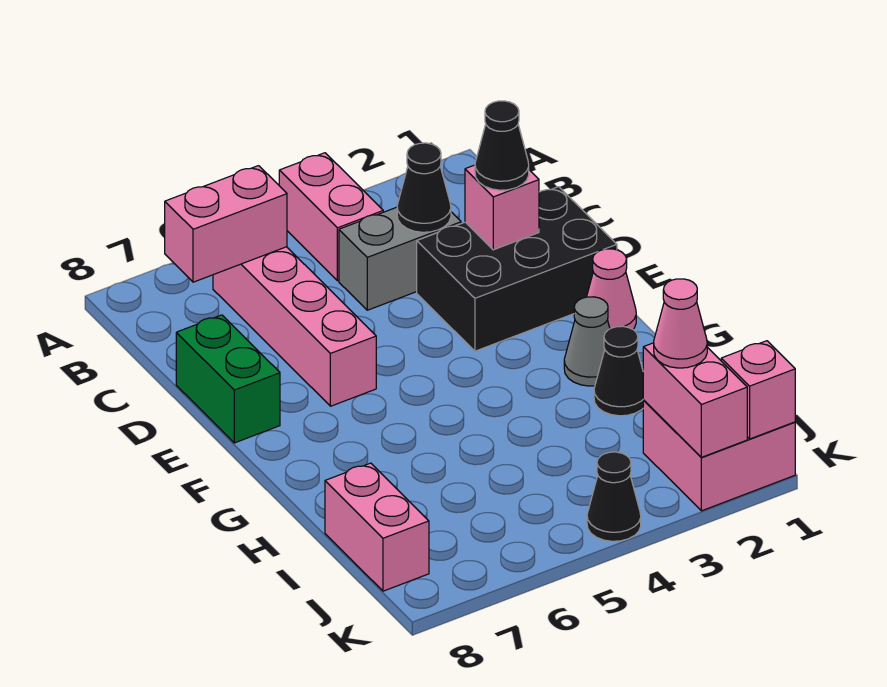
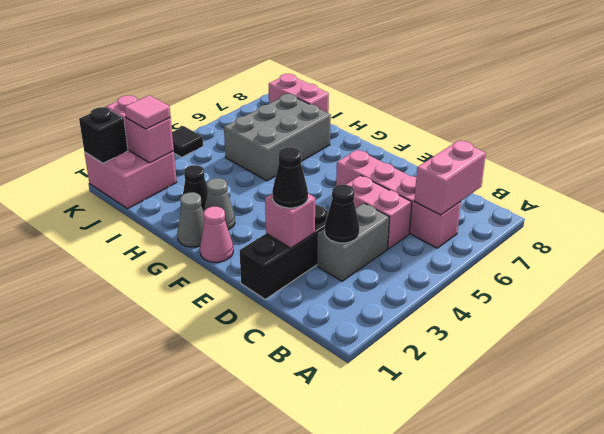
pink 1x2 brick [279,153,383,281] -> pink 1x2 brick moved to [346,175,412,249]
black 2x3 brick [417,187,617,351] -> black 1x3 brick [239,204,329,299]
green 1x2 brick [176,315,280,443] -> none
none -> grey 1x1 cone [177,192,205,247]
none -> grey 2x3 brick [224,94,331,181]
pink 1x1 cone [654,279,707,368] -> pink 1x1 tile [125,95,171,129]
pink 1x1 brick [721,341,795,439] -> black 1x1 brick [79,107,128,163]
black 1x1 cone [587,452,641,541] -> black 1x1 tile [172,126,203,157]

